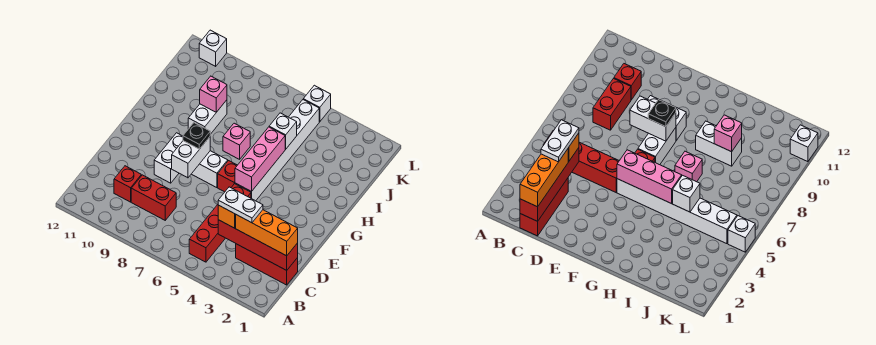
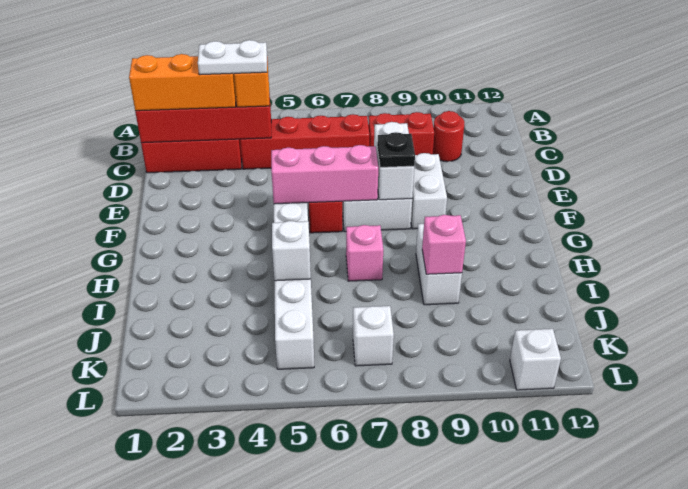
red 1x4 brick [189,184,251,262] -> red 1x4 brick turned to [240,114,369,169]
red 1x1 brick [114,166,141,202] -> red 1x1 round brick [433,111,464,162]
pink 1x3 brick [235,127,286,192] -> pink 1x3 brick turned to [271,145,378,204]
white 1x1 brick [303,85,331,122] -> white 1x1 brick moved to [353,306,394,366]

